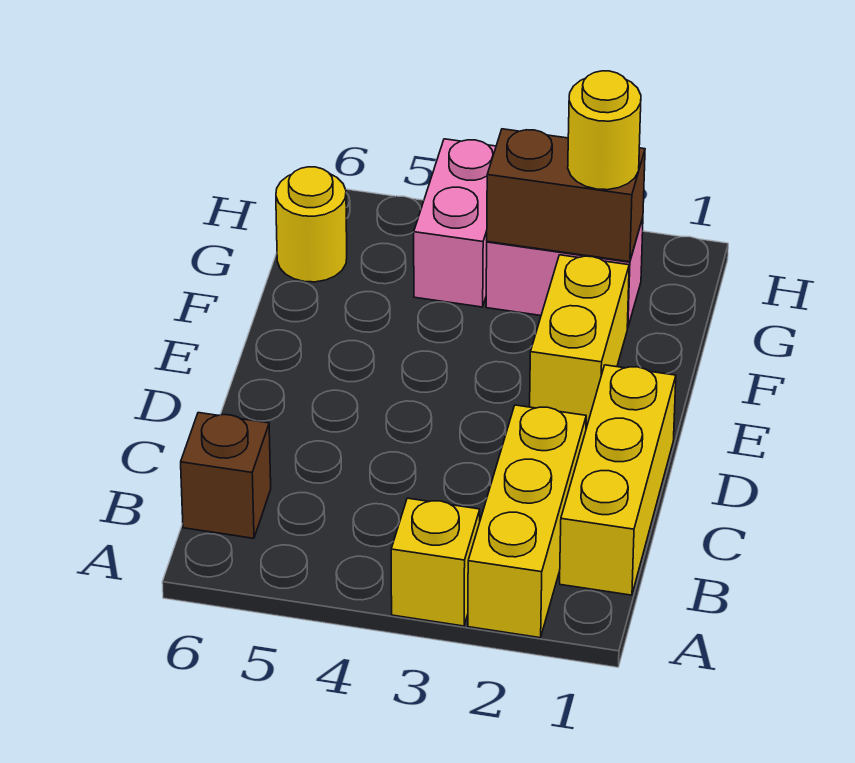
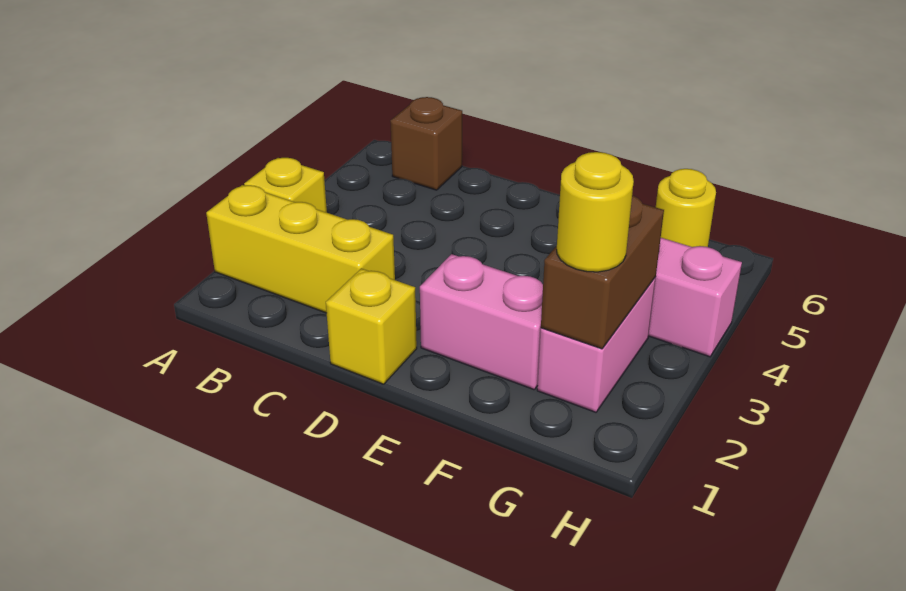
yellow 1x3 brick [560,365,676,595] -> yellow 1x1 brick [326,268,417,384]
yellow 1x2 brick [530,255,629,426] -> pink 1x2 brick [420,254,543,390]

